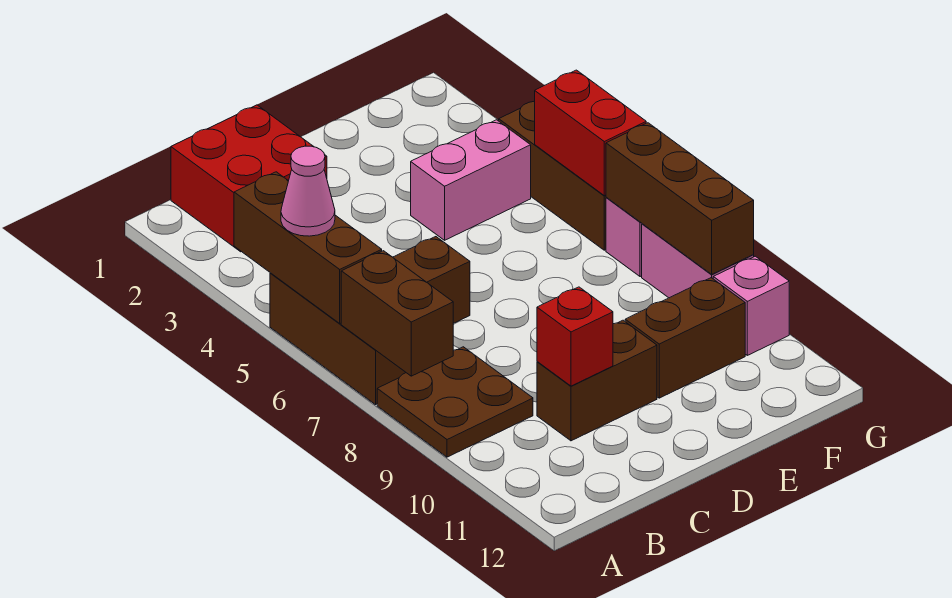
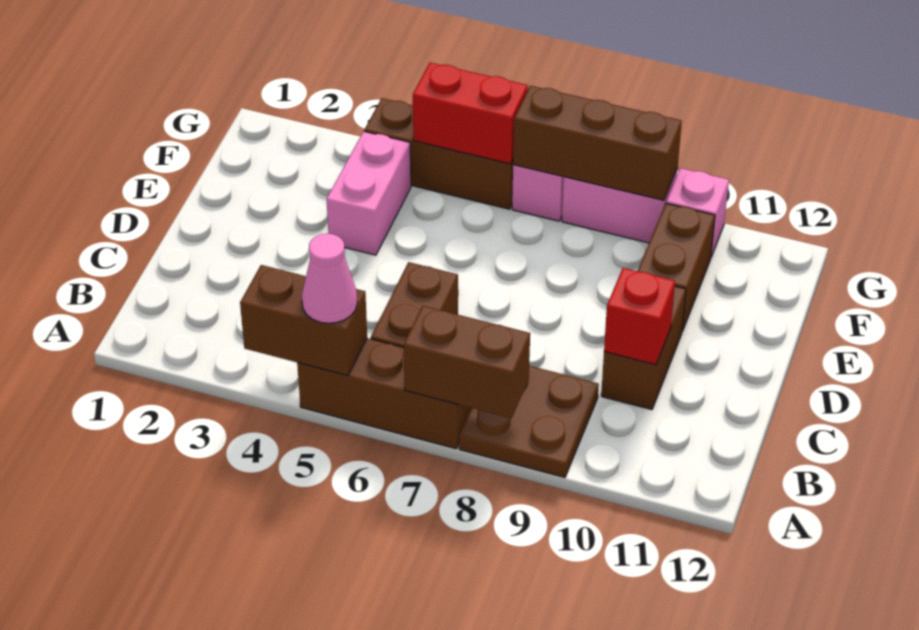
brown 1x3 brick [234,172,382,323] -> brown 1x2 brick [240,265,367,376]
red 2x2 brick [171,105,327,252] -> none

